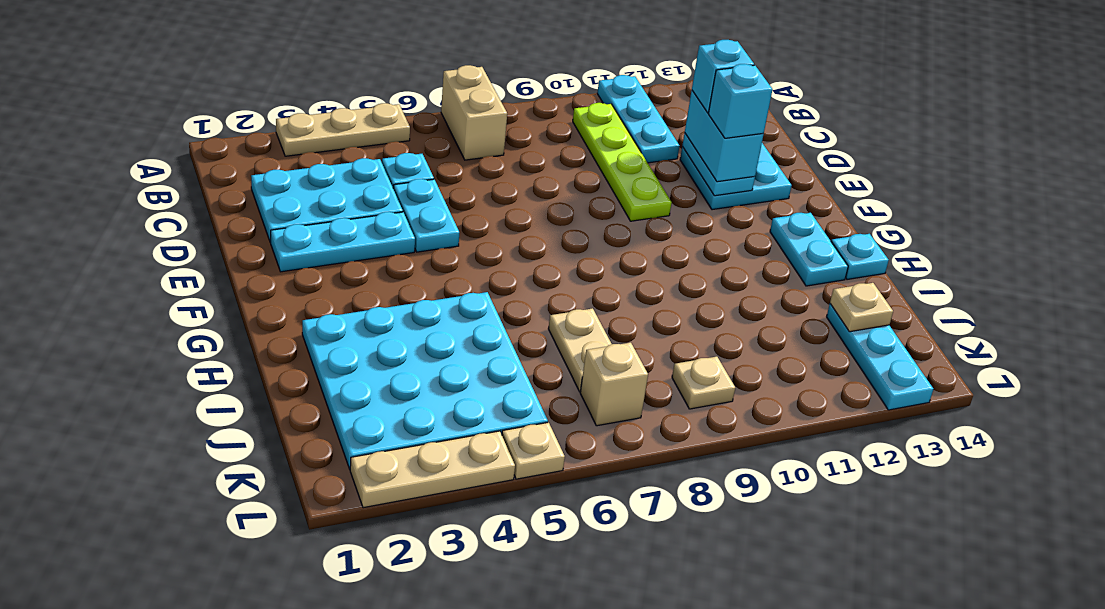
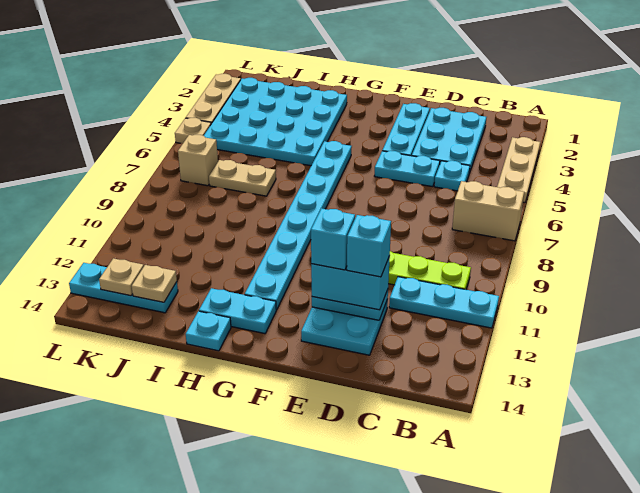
none -> cyan 1x8 plate [245,141,352,310]
tan 1x1 plate [672,357,735,409] -> tan 1x1 plate moved to [99,258,144,296]

